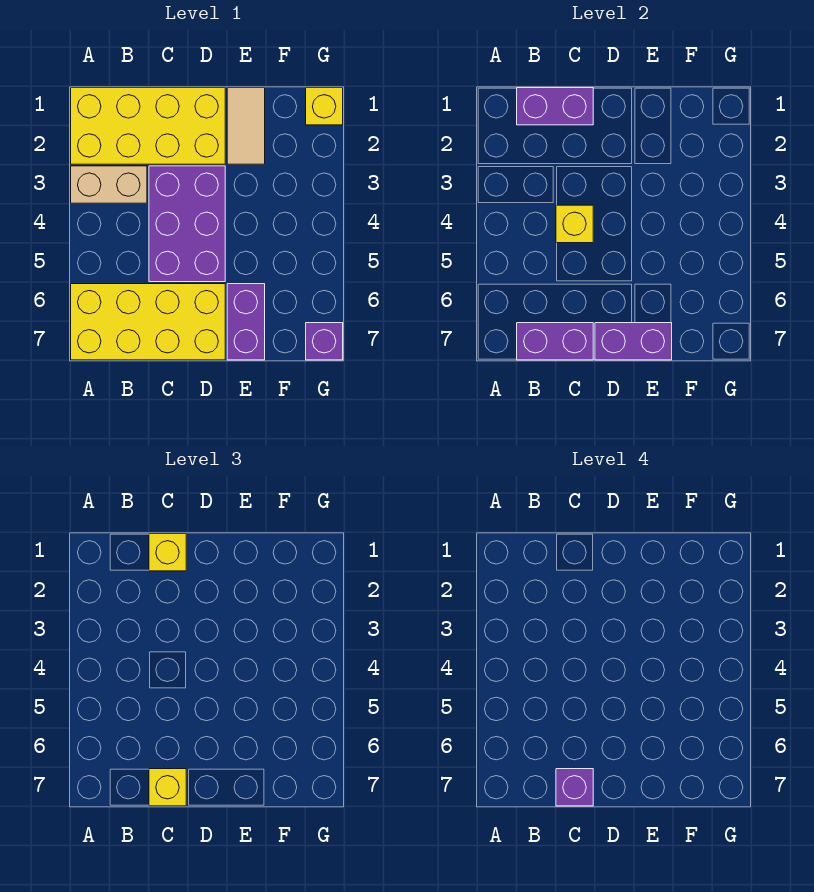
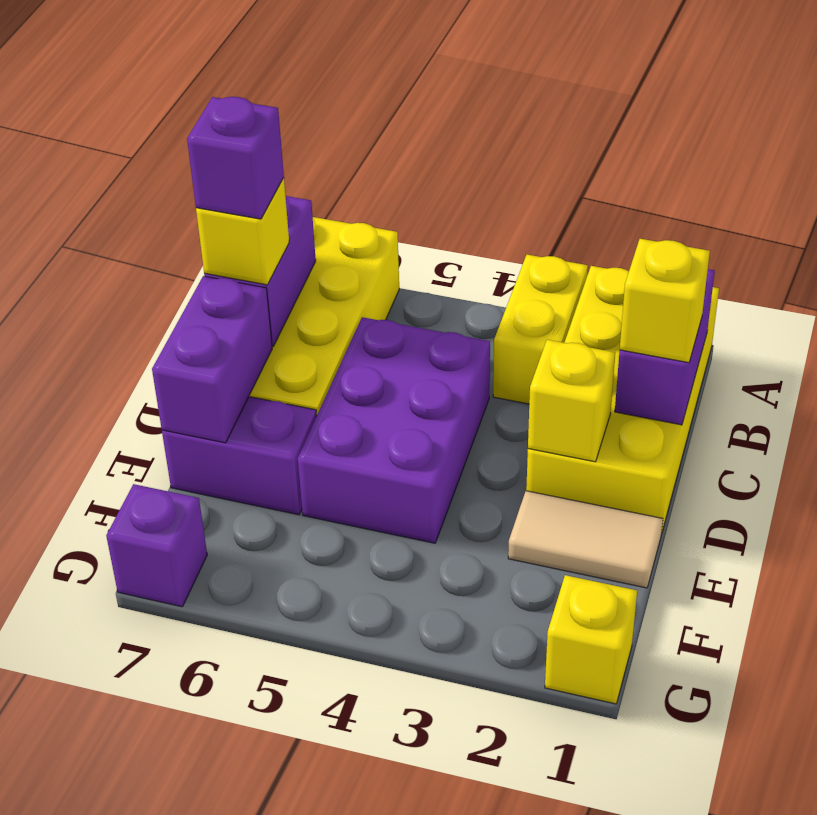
tan 1x2 brick [71,166,147,203] -> yellow 1x2 brick [493,255,588,404]
purple 2x3 brick [149,166,225,282] -> purple 2x3 brick turned to [298,317,490,543]
yellow 1x1 brick [556,205,593,243] -> yellow 1x1 brick moved to [528,340,615,462]

